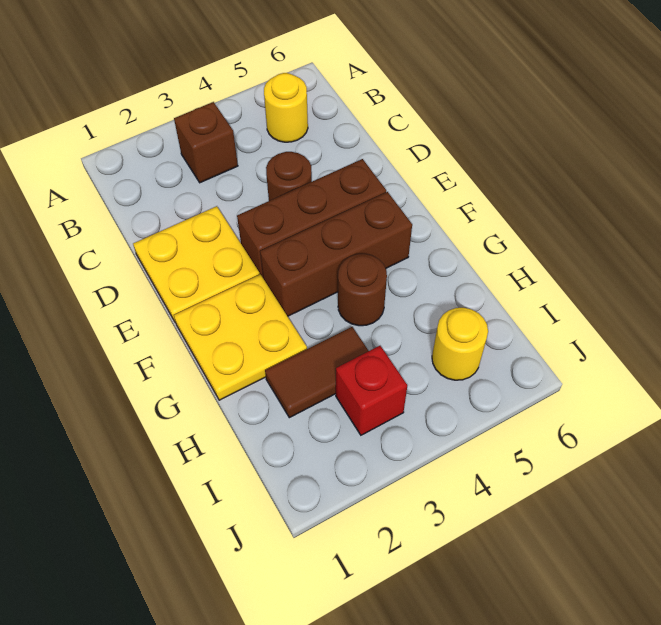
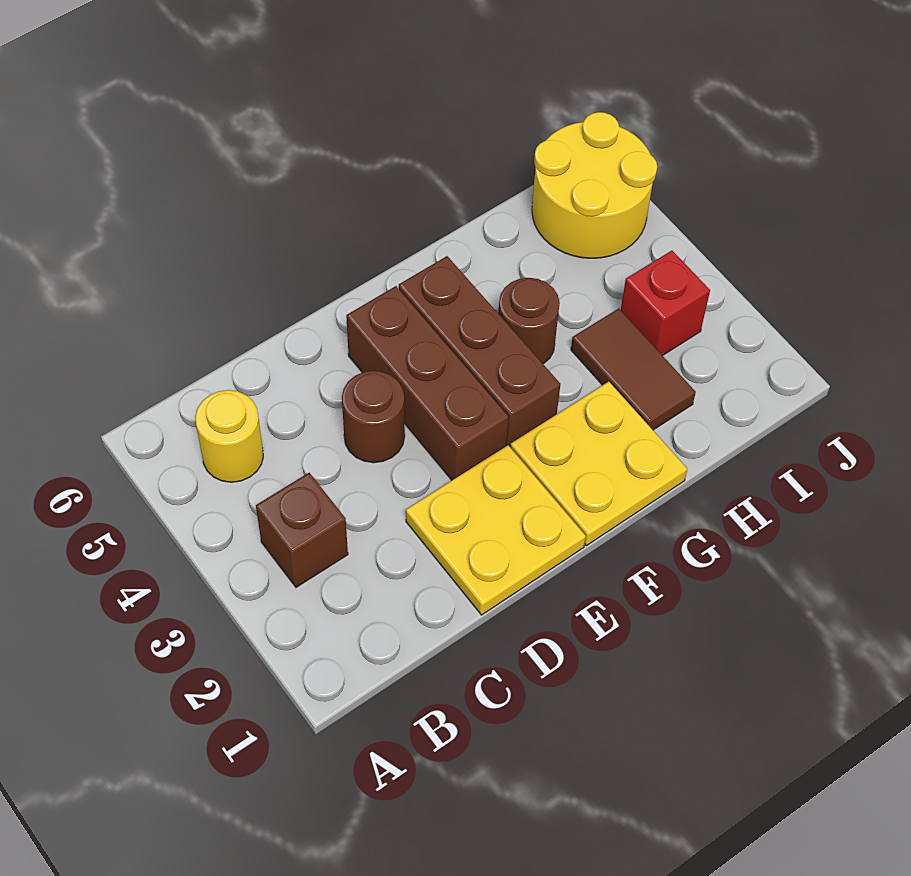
yellow 1x1 round brick [432,308,488,380] -> yellow 2x2 round brick [532,112,657,258]

